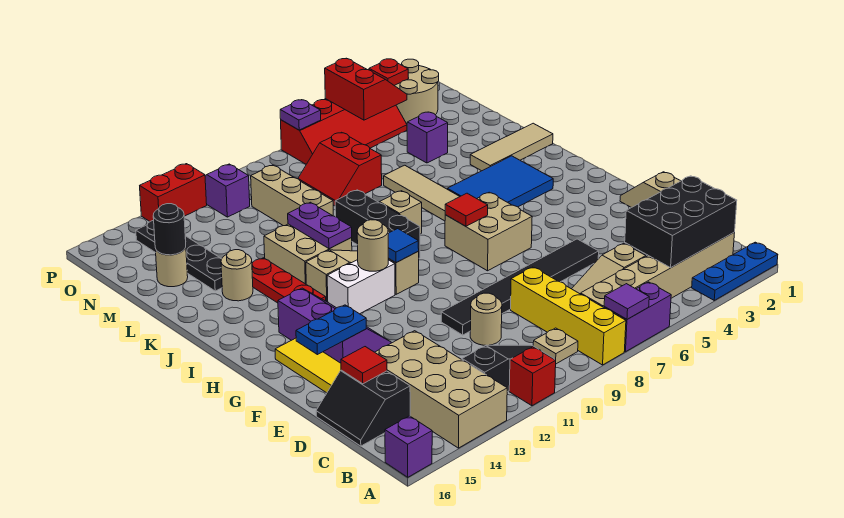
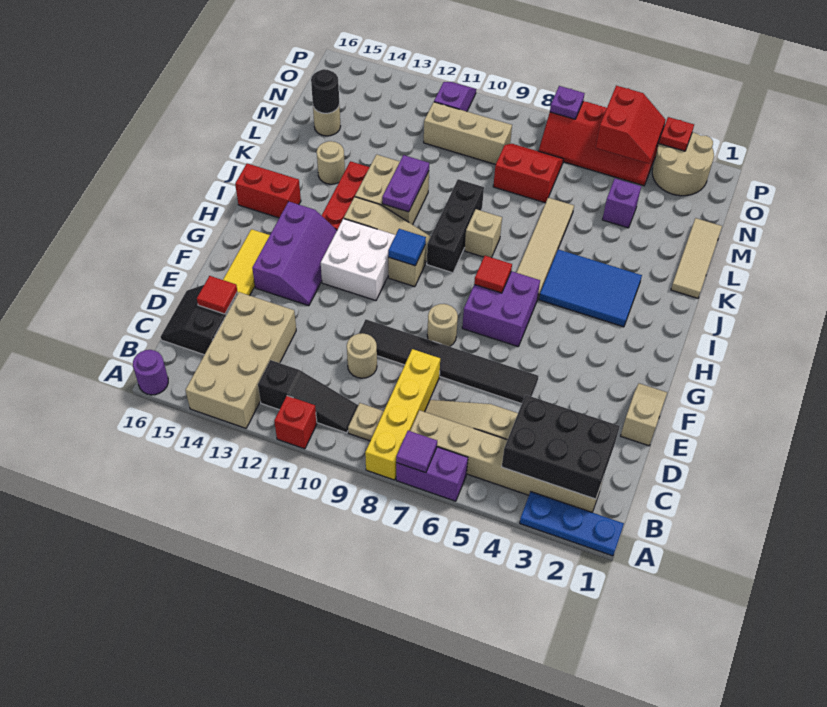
purple 1x1 brick [385,416,432,477] -> purple 1x1 round brick [133,350,168,395]
blue 1x2 plate [296,305,366,355] -> none
tan 2x2 brick [445,192,532,271] -> purple 2x2 brick [462,271,540,346]
white 1x2 brick [327,260,395,314] -> white 2x2 brick [321,219,396,301]
tan 1x1 round brick [357,220,389,271] -> tan 1x1 round brick moved to [427,304,458,347]
tan 1x3 tile [470,123,553,171] -> tan 1x3 tile turned to [671,218,722,298]
tan 1x3 brick [251,165,333,226] -> tan 1x3 brick turned to [424,102,512,165]
black 1x4 plate [136,220,222,291] -> none
red 2x2 slope [298,132,382,206] -> red 2x2 slope turned to [493,144,564,203]
red 1x2 brick [140,164,207,221] -> red 1x2 brick moved to [235,164,301,218]

